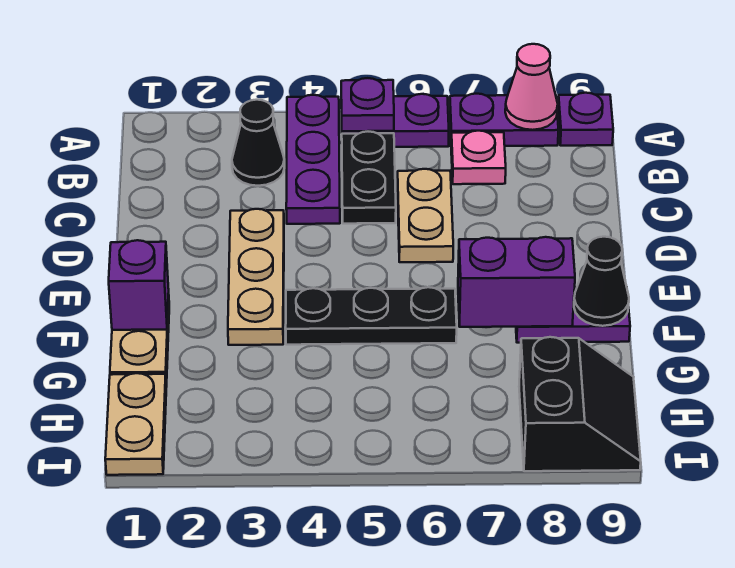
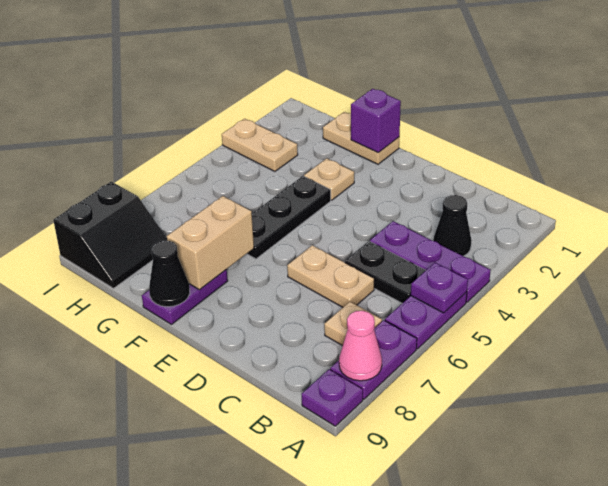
pink 1x1 plate [451,131,506,184] -> tan 1x1 plate [324,302,382,346]
tan 1x3 plate [228,209,284,345] -> tan 1x1 plate [304,158,354,200]
purple 1x2 brick [458,237,575,327] -> tan 1x2 brick [167,196,254,290]
tan 1x2 plate [105,373,166,475] -> tan 1x2 plate moved to [222,119,298,171]
black 2x2 slope [519,337,641,471] -> black 2x2 slope turned to [53,182,167,288]

